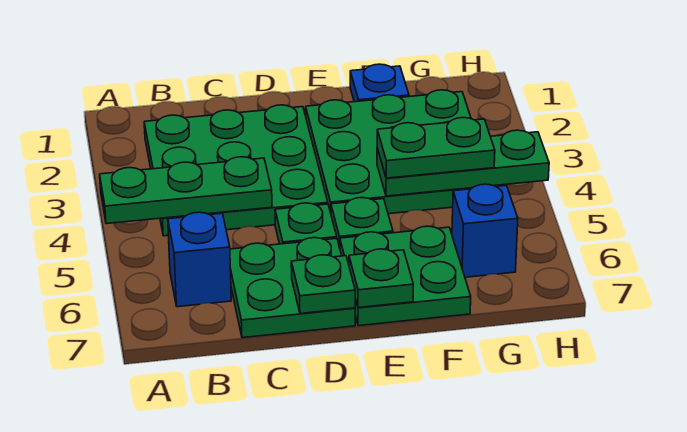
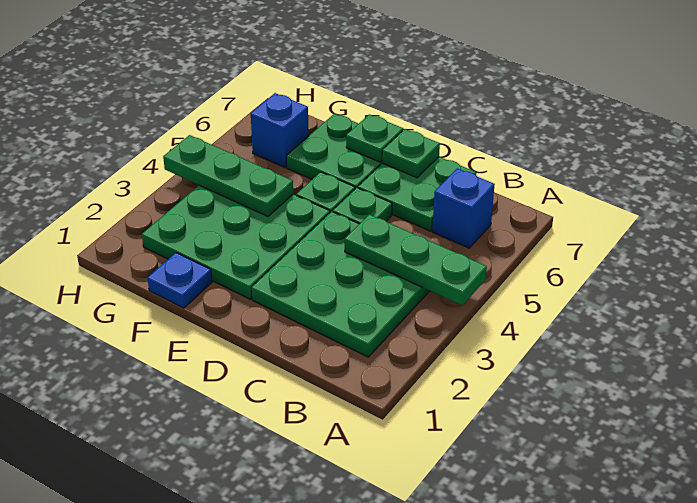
green 1x2 plate [377,118,495,178] -> none

